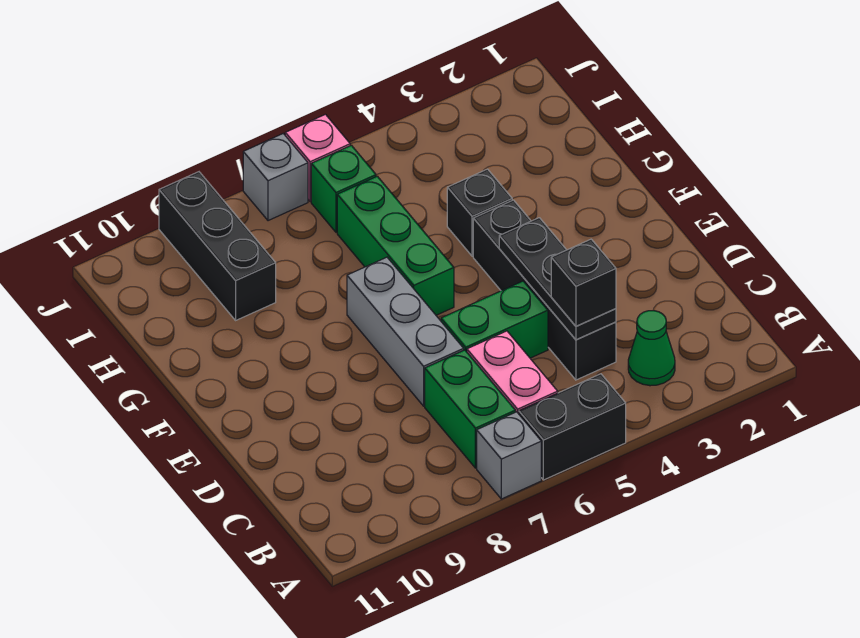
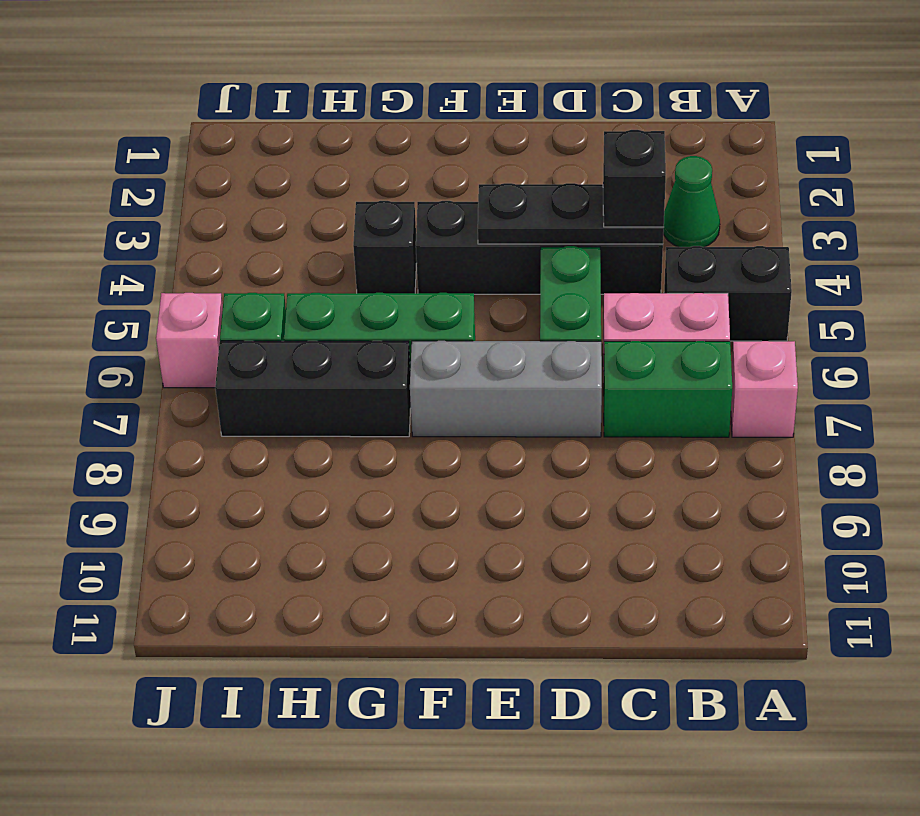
black 1x2 brick [519,374,626,480] -> black 1x2 brick turned to [664,246,792,341]
grey 1x1 brick [477,412,541,499] -> pink 1x1 brick [731,341,798,437]
black 1x3 brick [159,172,276,320] -> black 1x3 brick moved to [215,341,411,437]
grey 1x1 brick [243,134,308,221] -> none

